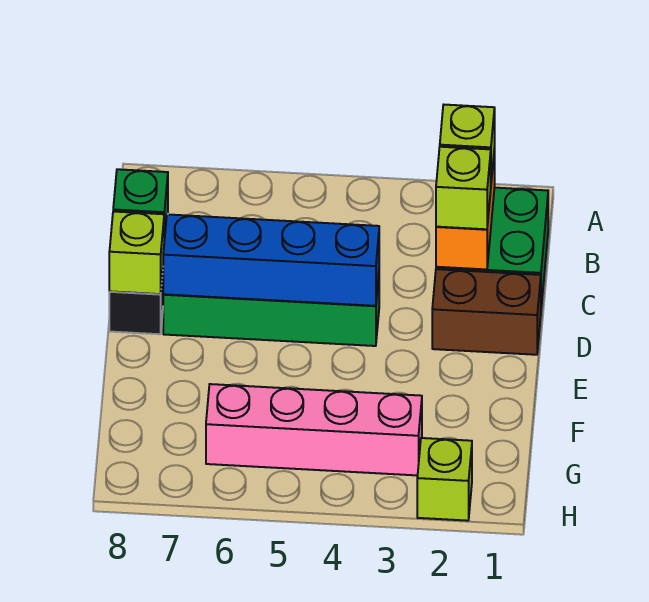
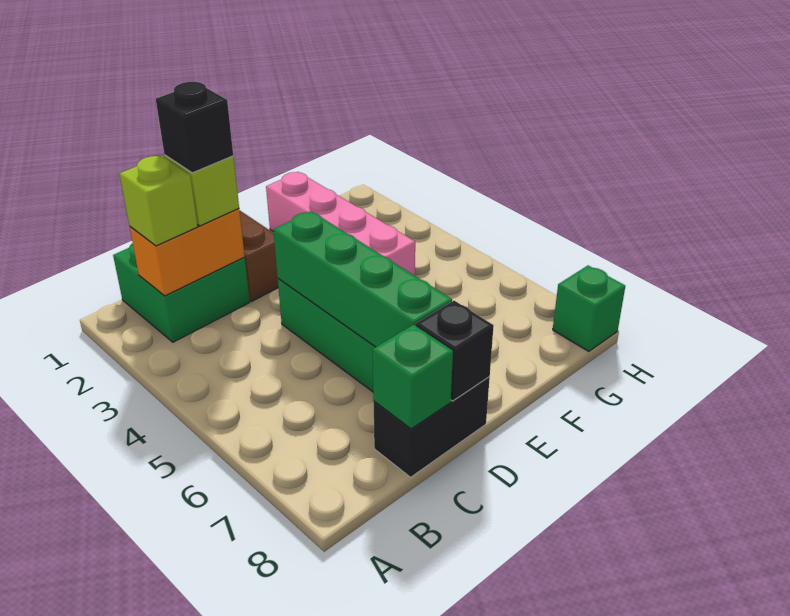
none -> black 1x1 brick [156,82,233,173]
blue 1x4 brick [163,214,379,306] -> green 1x4 brick [273,211,452,347]
lime 1x1 brick [109,212,164,294] -> black 1x1 brick [416,301,494,401]
pink 1x4 brick [206,384,422,475] -> pink 1x4 brick moved to [266,172,415,275]
lime 1x1 brick [417,438,472,521] -> none
none -> green 1x1 brick [553,266,625,351]

